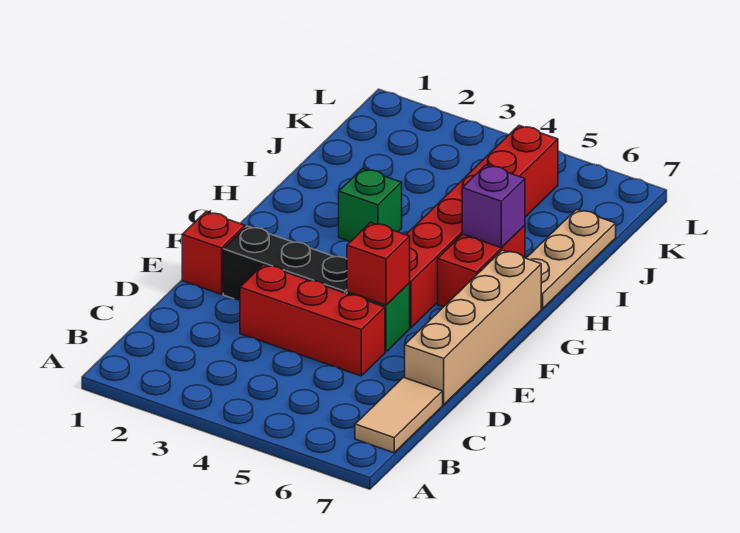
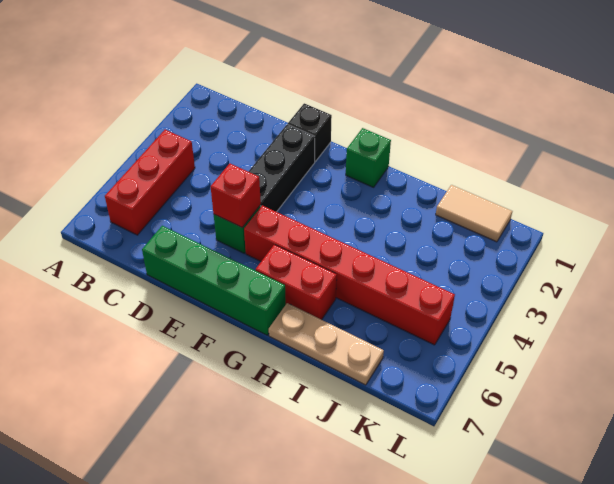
tan 1x2 tile [355,377,443,453] -> tan 1x2 tile moved to [436,185,512,242]
red 1x3 brick [240,265,385,376] -> red 1x3 brick moved to [105,130,195,235]
tan 1x4 brick [405,250,541,405] -> green 1x4 brick [142,226,286,335]
red 1x1 brick [182,212,245,294] -> black 1x1 brick [288,103,332,162]
green 1x1 brick [339,169,402,242] -> green 1x1 brick moved to [346,128,391,187]
purple 1x1 brick [462,165,525,247] -> none

